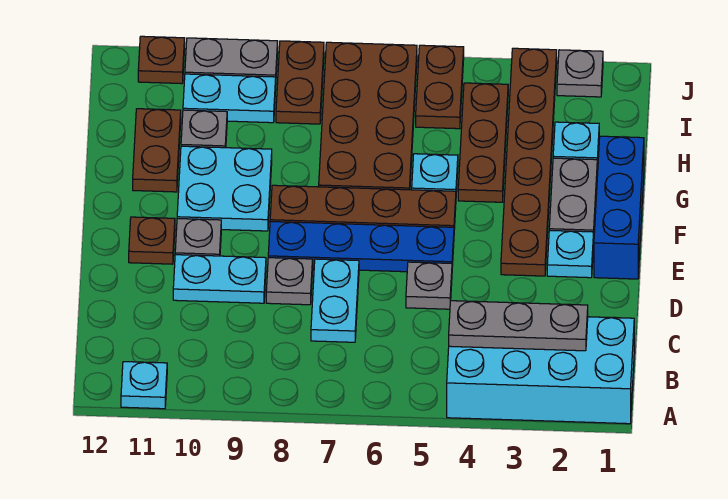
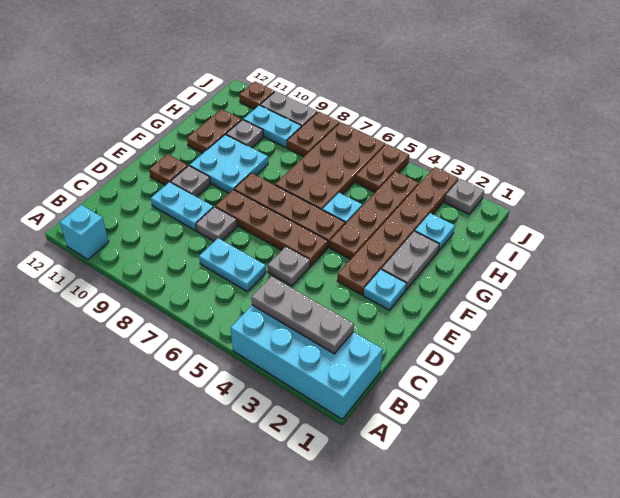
cyan 1x1 plate [121,362,167,409] -> cyan 1x1 brick [60,205,109,259]
cyan 1x2 plate [311,259,359,342] -> cyan 1x2 plate turned to [199,238,266,291]
blue 1x3 brick [594,136,644,279] -> none
blue 1x4 plate [268,221,454,272] -> brown 1x4 plate [215,190,328,266]
brown 1x3 plate [458,83,508,202] -> brown 1x4 plate [330,171,419,259]

